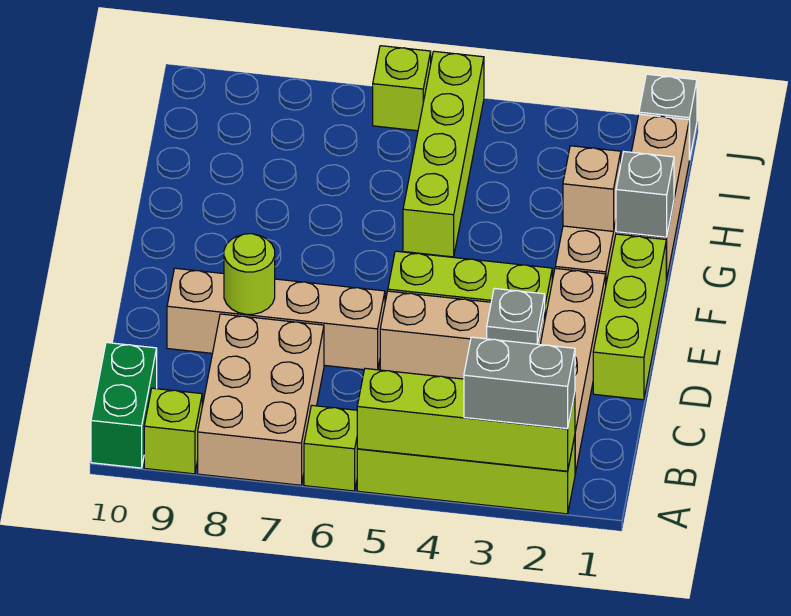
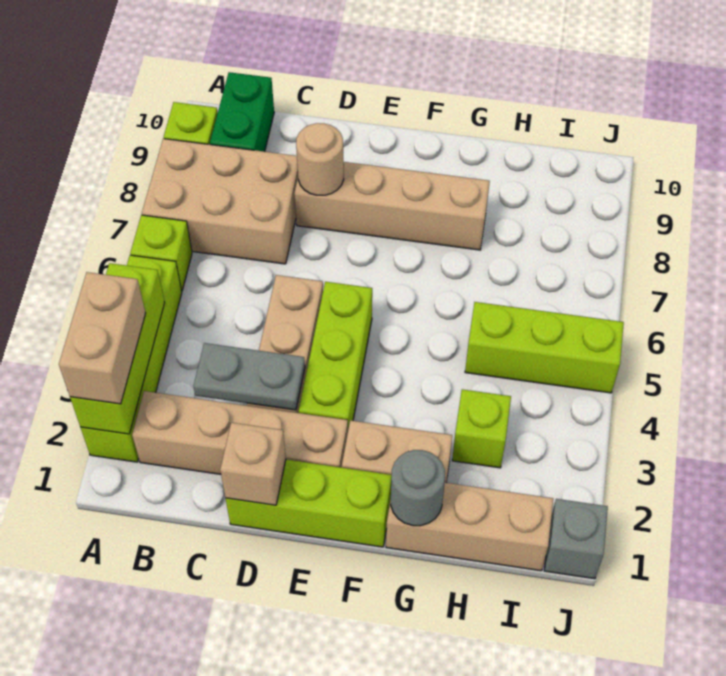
lime 1x4 brick [357,368,575,471] -> lime 1x3 brick [70,263,165,434]
grey 1x2 brick [464,337,575,429] -> tan 1x2 brick [59,272,146,404]
green 1x2 brick [91,343,157,468] -> green 1x2 brick turned to [210,72,274,152]
grey 1x1 plate [487,288,545,344] -> grey 1x2 plate [194,343,305,410]
tan 1x4 brick [167,268,385,370] -> tan 1x4 brick turned to [294,162,490,250]
lime 1x1 round brick [224,234,275,314] -> tan 1x1 round brick [296,123,344,195]
grey 1x1 brick [616,152,674,237] -> grey 1x1 round brick [391,450,445,526]
tan 1x1 brick [563,146,621,231] -> tan 1x1 brick moved to [220,423,286,505]
lime 1x4 brick [403,51,484,257] -> lime 1x3 brick [465,302,624,393]
lime 1x1 brick [373,46,431,131] -> lime 1x1 brick moved to [452,389,511,468]

